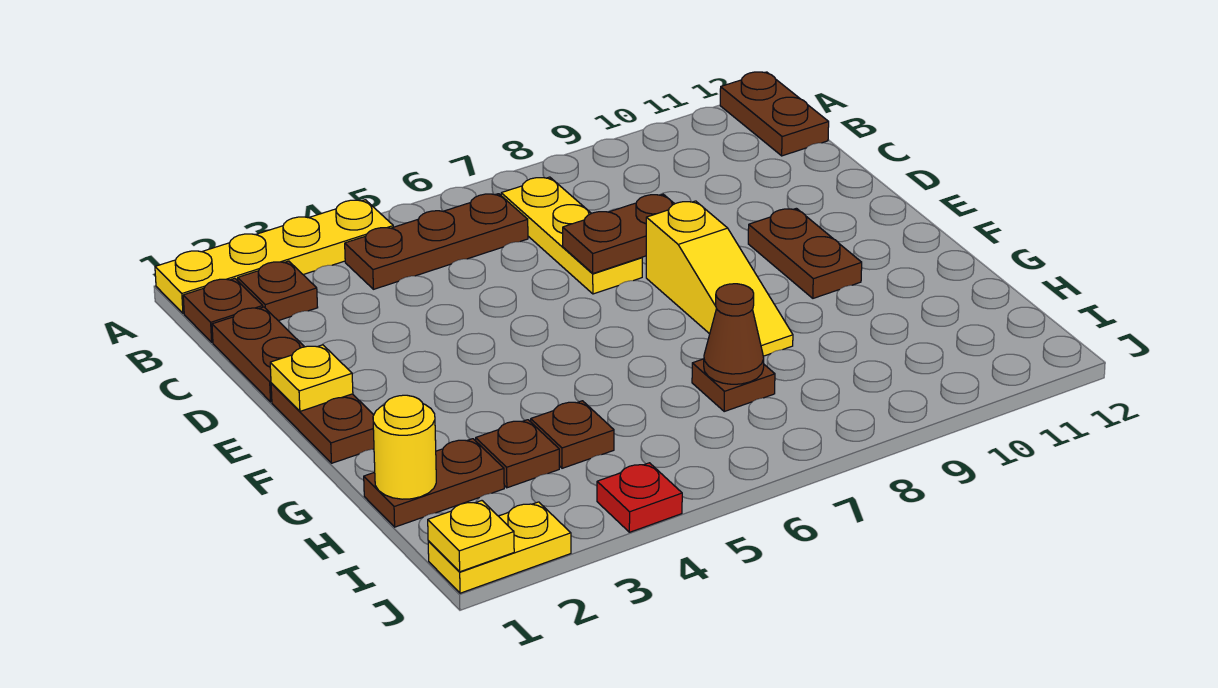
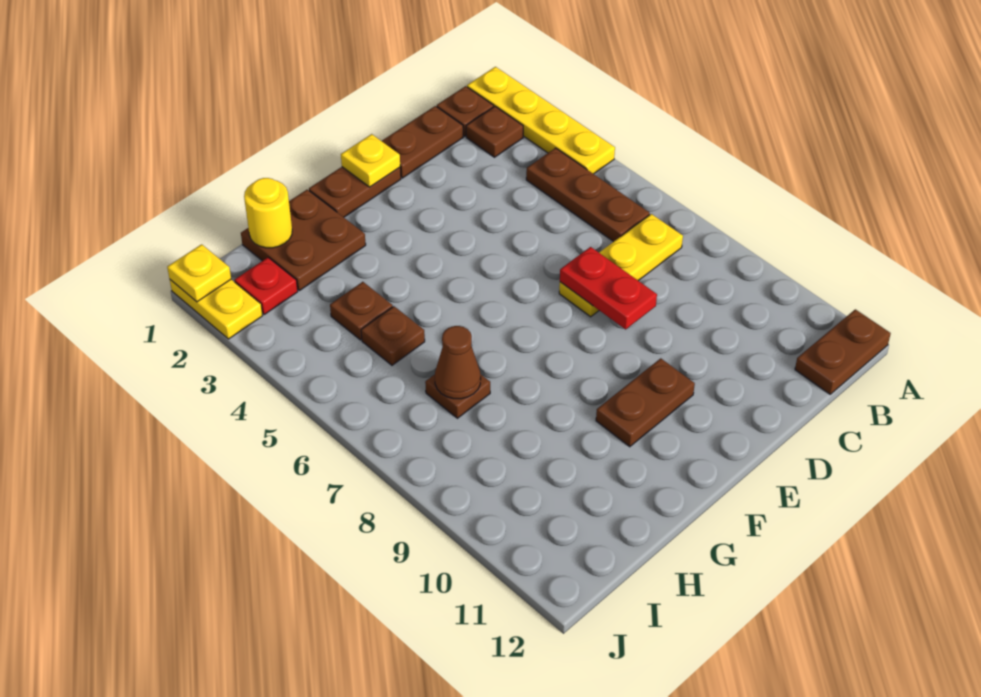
brown 1x2 plate [563,194,674,273] -> red 1x2 plate [560,247,657,329]
yellow 1x3 slope [646,201,793,356] -> none
brown 1x2 plate [364,439,504,527] -> brown 2x2 plate [241,190,366,291]
brown 1x1 plate [476,420,559,488] -> brown 1x1 plate moved to [361,306,425,365]
red 1x1 plate [597,463,682,532] -> red 1x1 plate moved to [235,258,298,314]

